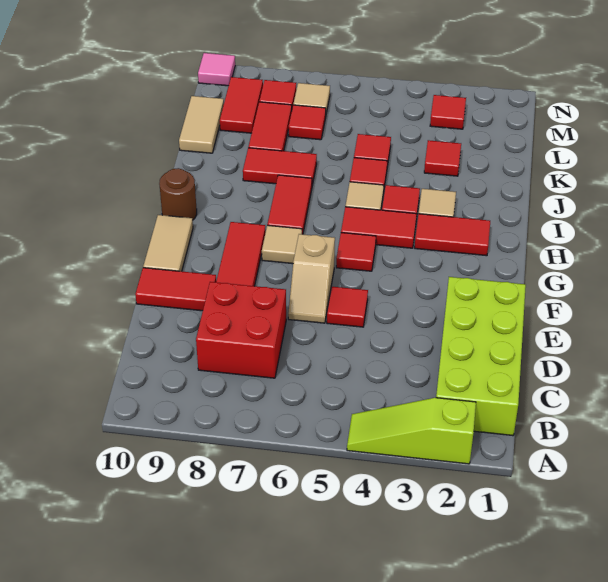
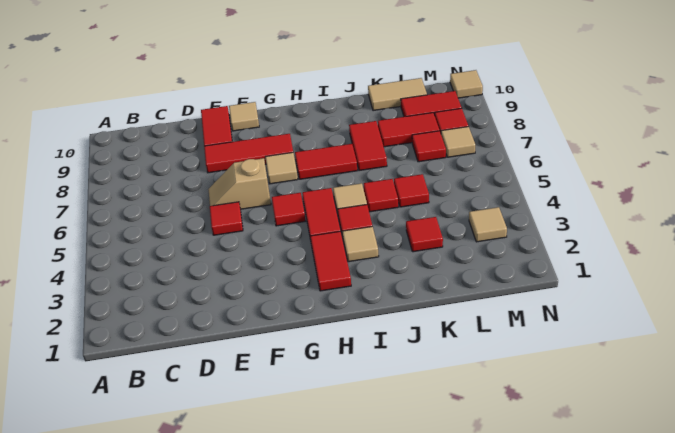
lime 1x3 slope [347,398,476,464] -> none
lime 2x4 brick [436,277,526,436] -> none
red 2x2 brick [196,282,286,378] -> none
tan 1x2 tile [143,215,193,271] -> tan 1x1 tile [229,102,259,131]
brown 1x1 round brick [159,168,197,220] -> none
red 1x1 tile [430,95,466,129] -> tan 1x1 tile [469,207,507,242]
pink 1x1 tile [198,53,235,86] -> tan 1x1 tile [450,70,483,98]

